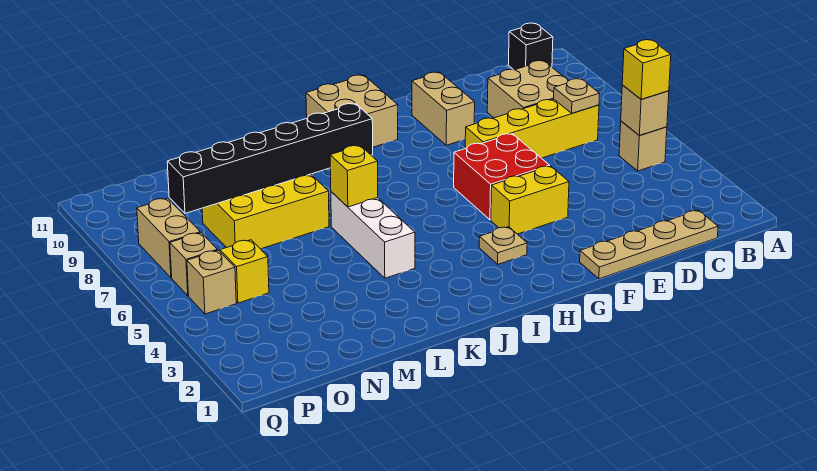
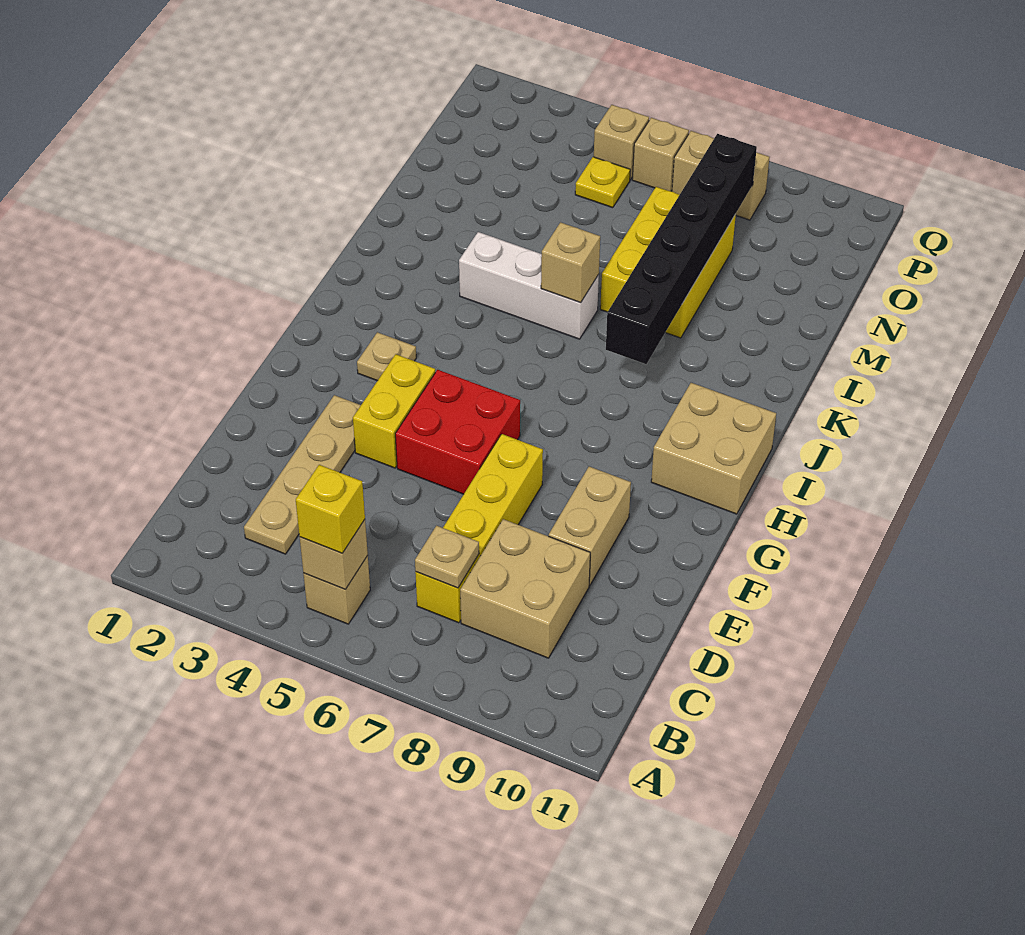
black 1x1 brick [508,23,553,70] -> none
tan 1x4 plate [580,210,718,279] -> tan 1x4 plate moved to [244,395,361,554]
tan 1x2 brick [412,72,475,145] -> tan 1x2 brick turned to [549,467,631,585]
yellow 1x1 brick [330,146,378,207] -> tan 1x1 brick [541,222,600,303]
yellow 1x1 brick [220,240,269,303] -> yellow 1x1 plate [575,157,630,208]

